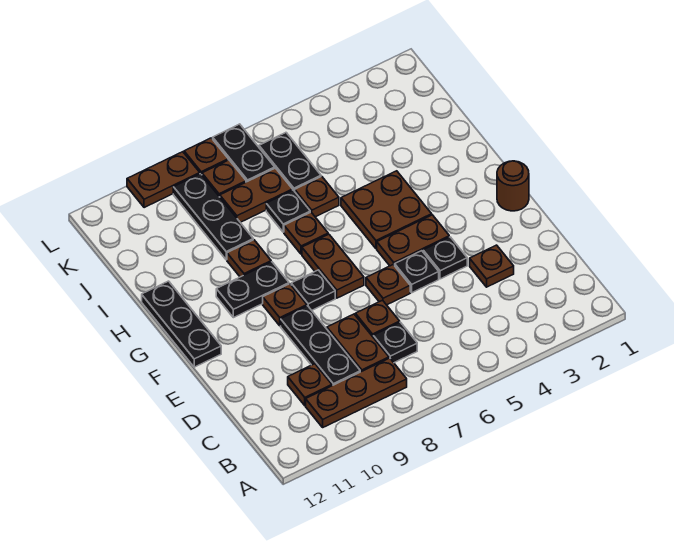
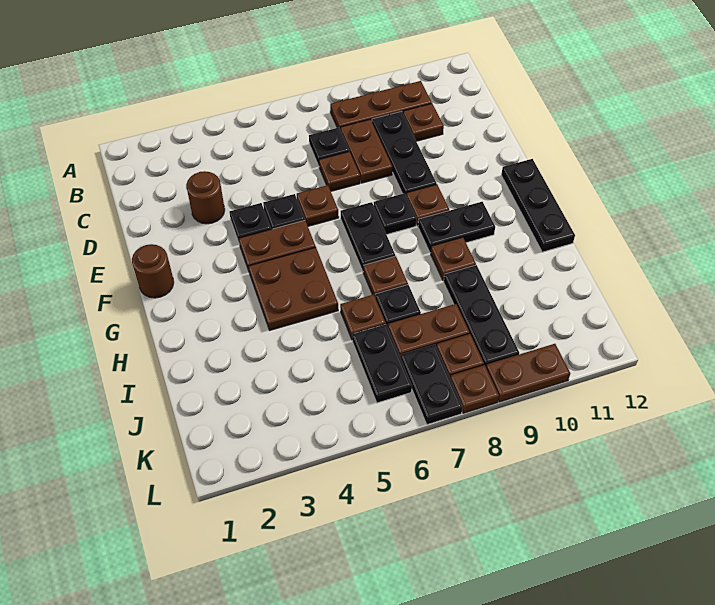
brown 1x1 plate [470,245,514,287] -> brown 1x1 round brick [187,171,225,224]
brown 1x2 plate [302,234,364,298] -> black 1x2 plate [341,202,395,271]

